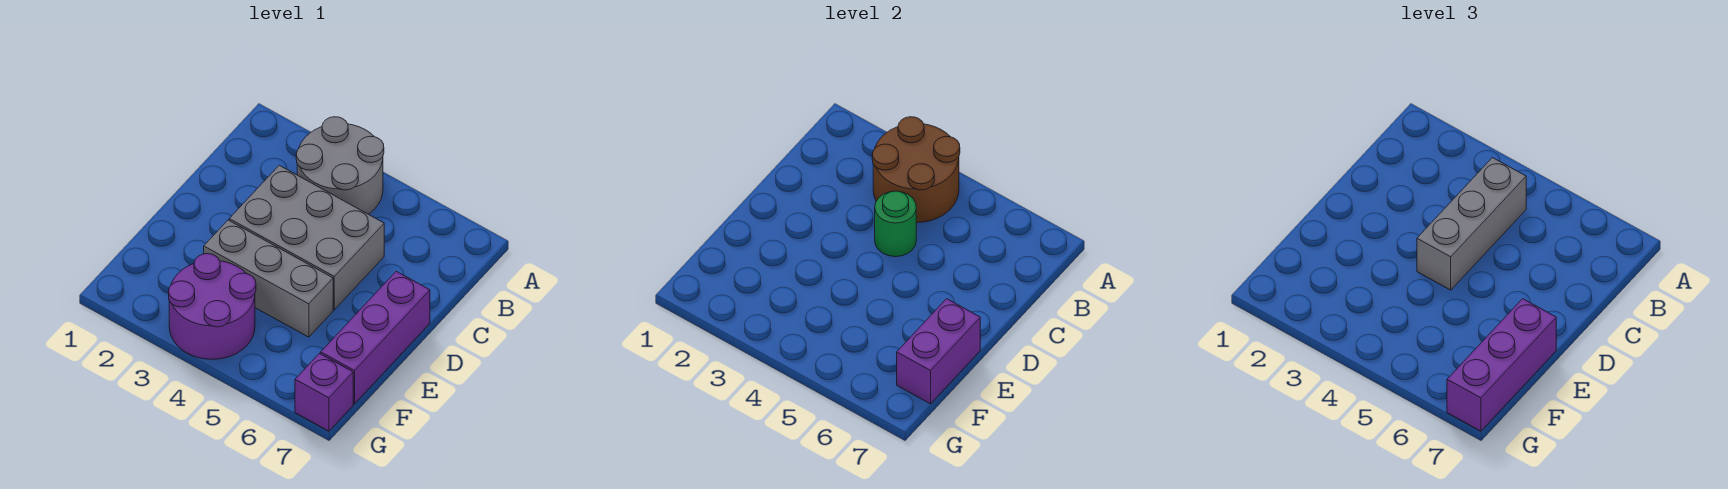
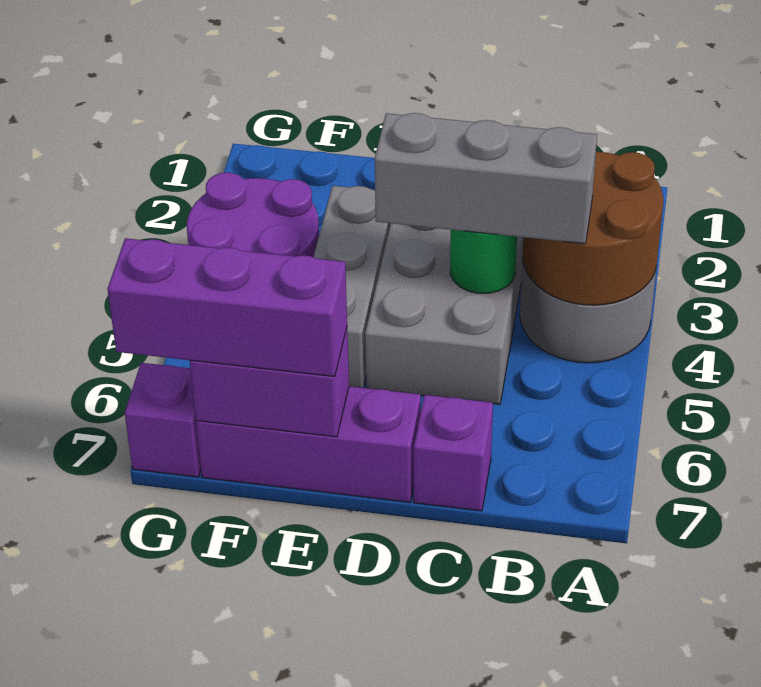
none -> purple 1x1 brick [414,395,493,511]

